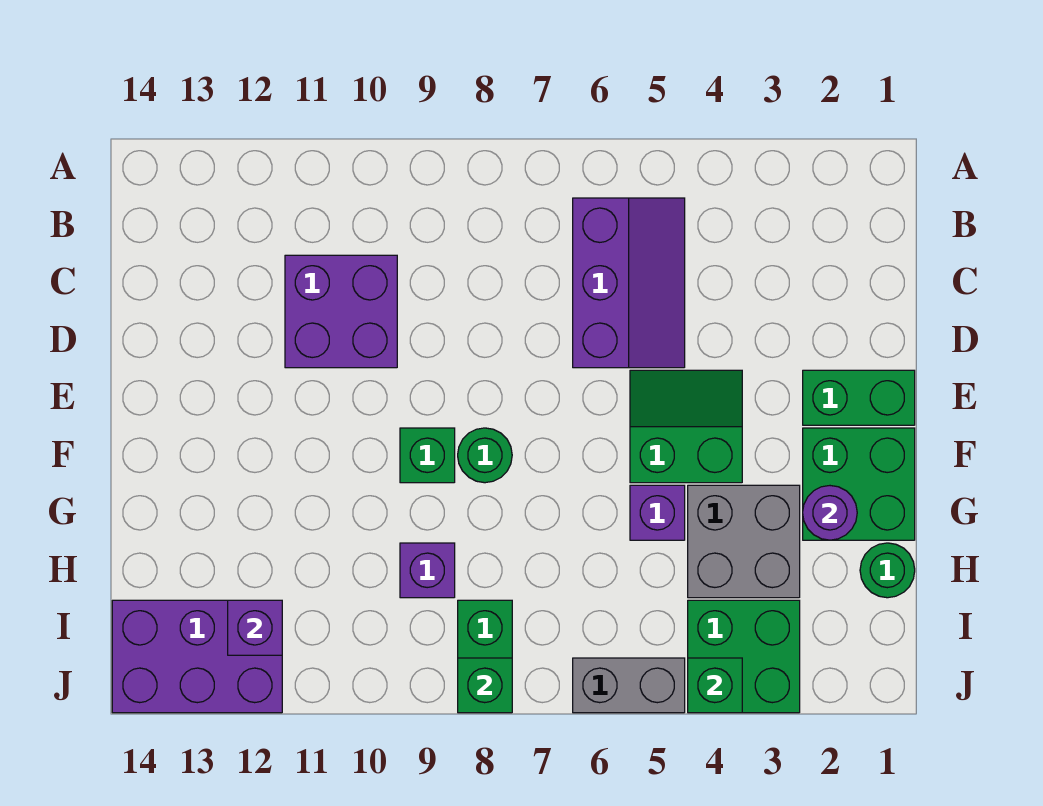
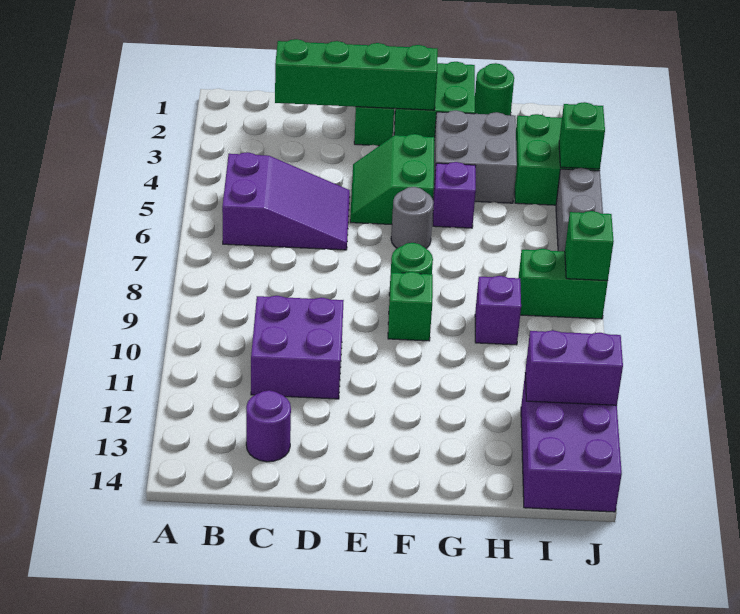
purple 2x3 slope [573,198,685,368] -> purple 2x3 slope turned to [222,152,350,250]
none -> green 1x4 brick [275,39,438,110]
none -> grey 1x1 round brick [391,187,434,248]
purple 1x1 round brick [803,486,857,540] -> purple 1x1 round brick moved to [246,390,291,462]
purple 1x1 brick [228,600,282,655] -> purple 1x2 brick [525,330,623,405]

